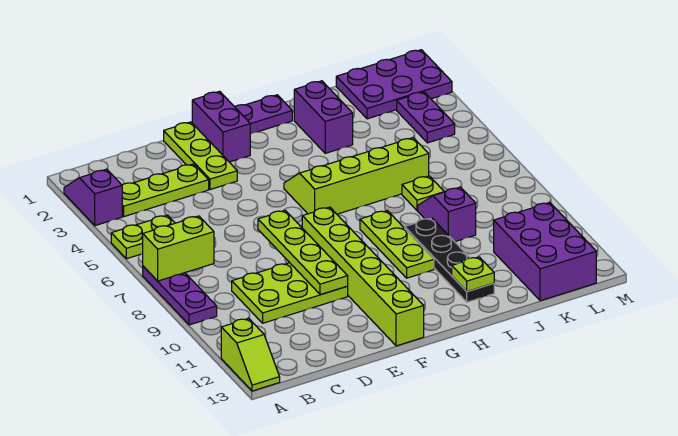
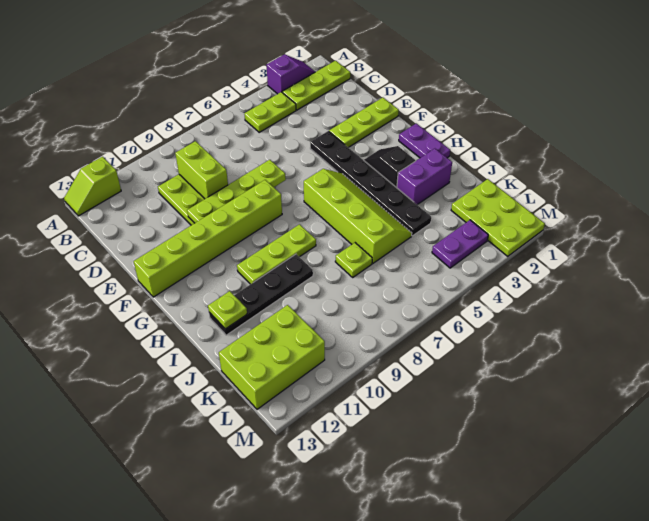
lime 1x2 plate [111,215,175,259] -> lime 1x2 plate turned to [244,92,296,132]
purple 1x3 plate [143,266,217,325] -> none
lime 1x2 brick [143,216,214,281] -> lime 1x2 brick moved to [175,141,228,199]
lime 1x3 plate [122,164,209,216] -> lime 1x3 plate turned to [282,61,350,110]
none -> black 1x6 plate [310,131,431,236]
purple 1x2 brick [192,91,250,162] -> none
none -> black 1x2 slope [364,146,415,188]
purple 1x2 slope [418,187,476,242] -> none
purple 2x3 plate [336,50,452,119] -> lime 2x3 plate [451,179,545,256]
purple 2x3 brick [494,203,596,301] -> lime 2x3 brick [219,305,325,409]

